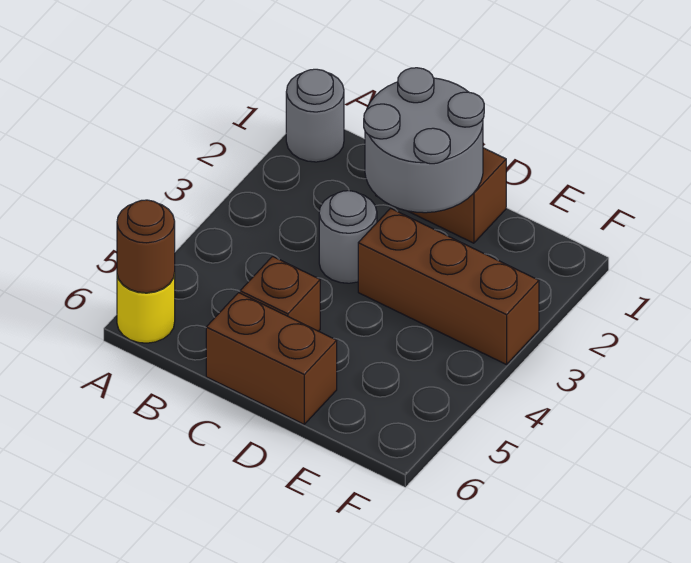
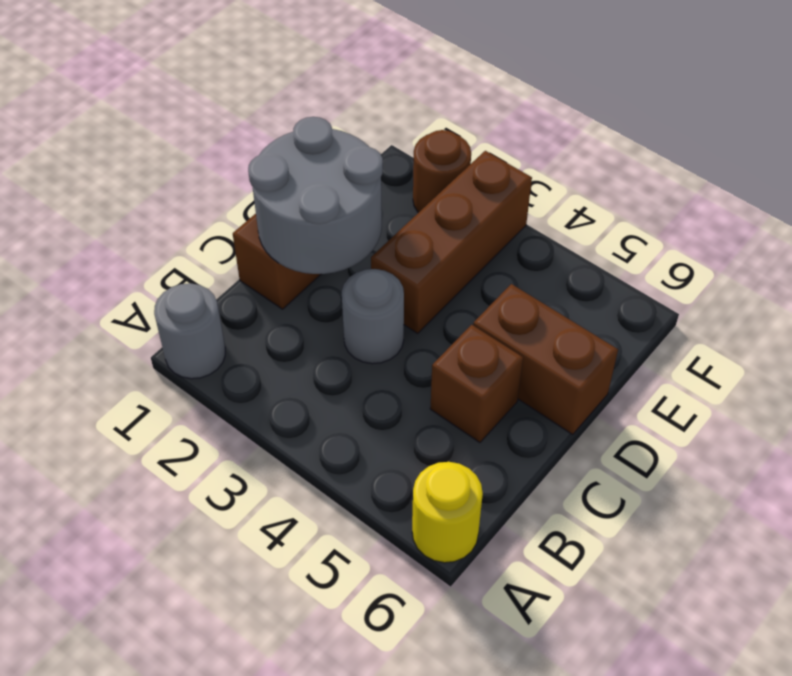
brown 1x1 round brick [117,200,175,293] -> brown 1x1 round brick moved to [413,130,471,213]
brown 1x2 brick [206,293,337,424] -> brown 1x2 brick turned to [473,284,618,434]

